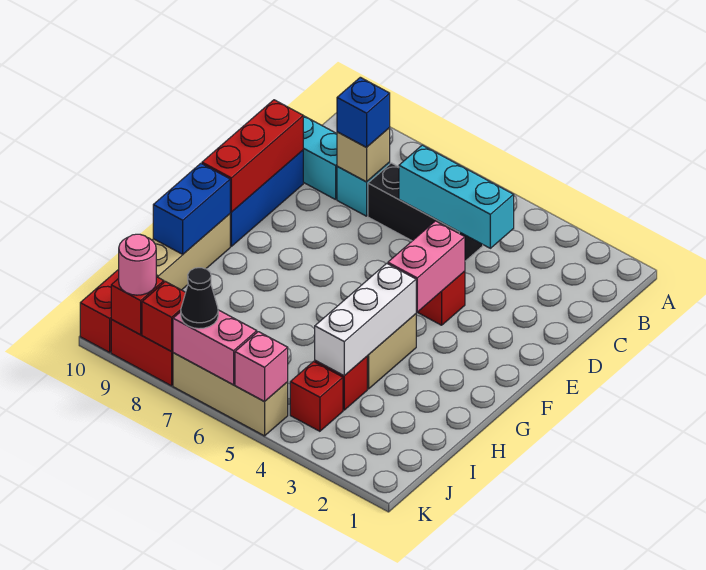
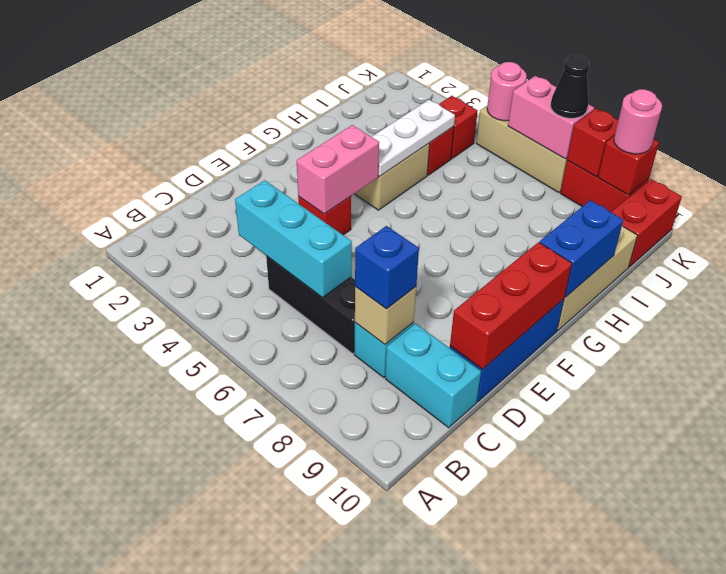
white 1x3 brick [315,263,416,376] -> white 1x3 plate [372,100,455,177]
pink 1x1 brick [235,332,288,402] -> pink 1x1 round brick [487,62,527,121]

